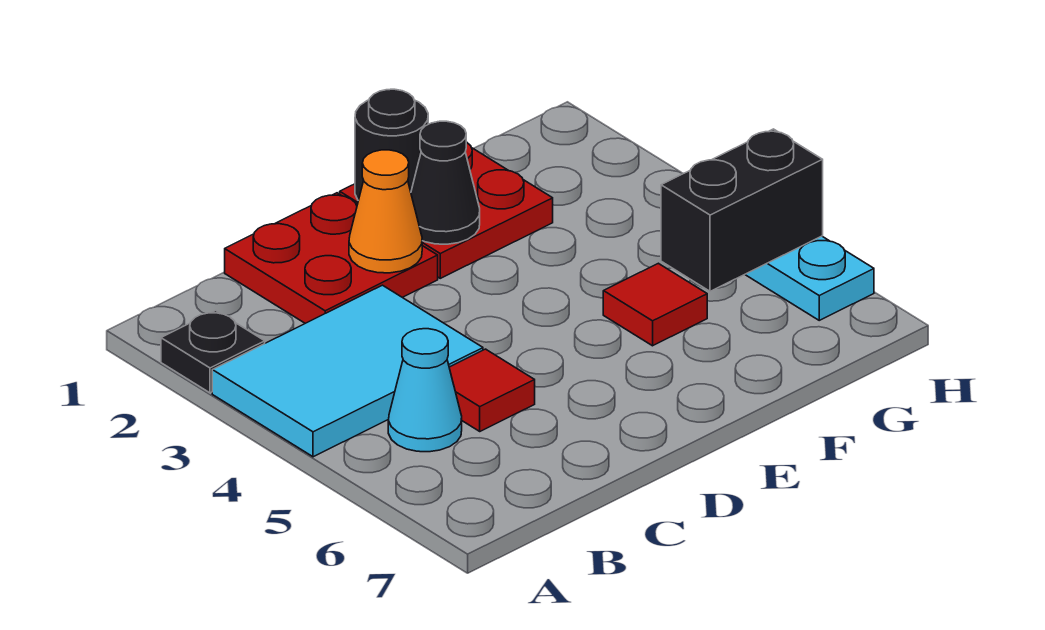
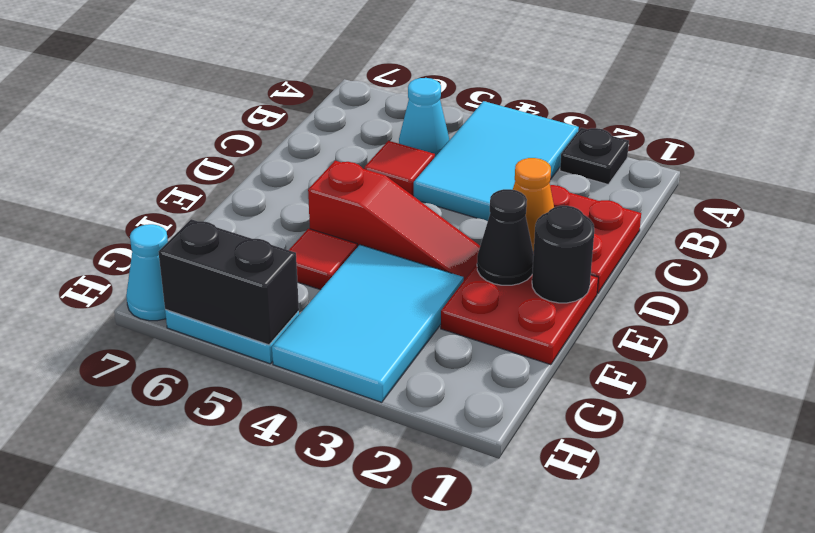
none -> red 1x3 slope [308,161,480,281]
none -> cyan 2x3 tile [272,245,464,402]
black 1x2 brick [661,129,823,291] -> black 1x2 brick turned to [159,219,299,345]
none -> cyan 1x1 cone [126,224,168,321]

